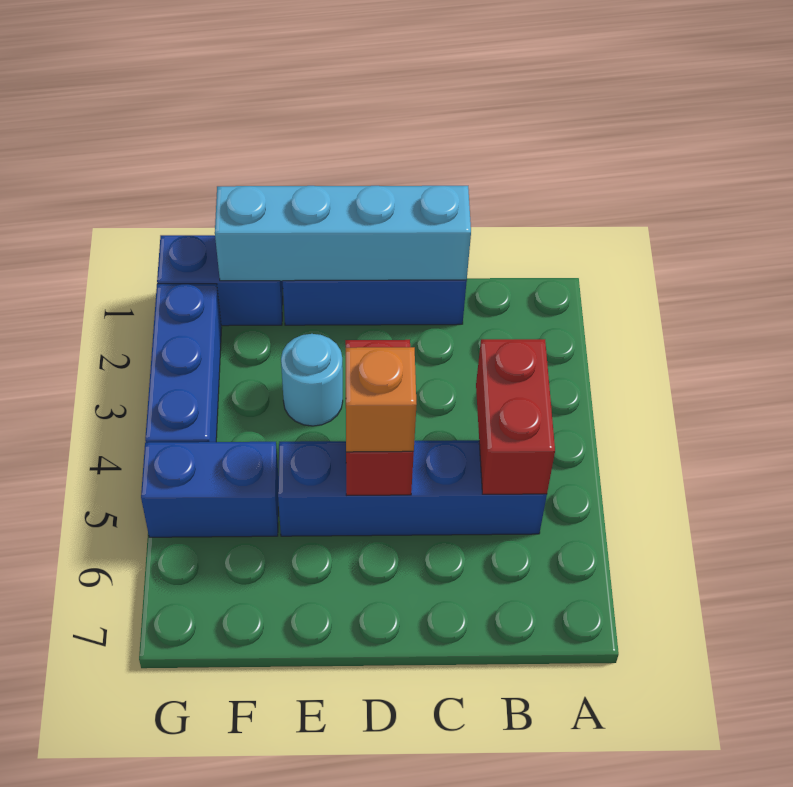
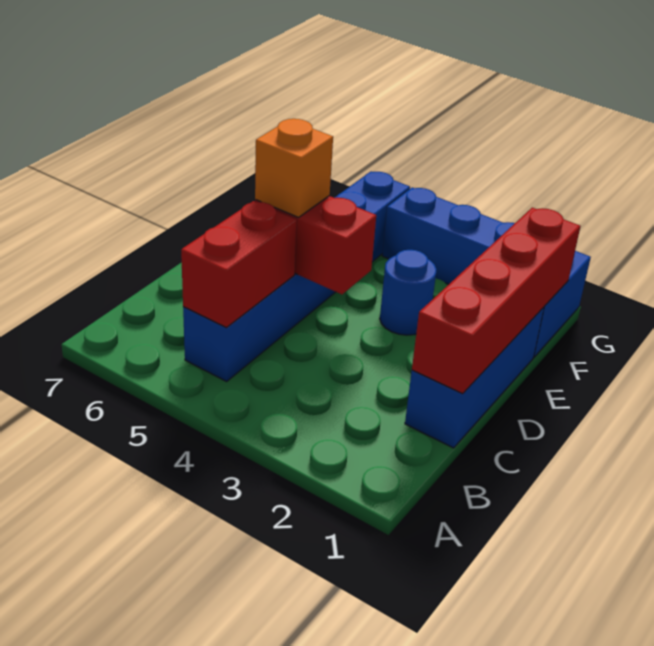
red 1x2 brick [476,339,555,494] -> red 1x2 brick turned to [181,201,297,328]
cyan 1x4 brick [215,186,471,281] -> red 1x4 brick [412,208,581,394]
cyan 1x1 round brick [281,334,343,426] -> blue 1x1 round brick [380,250,437,335]

